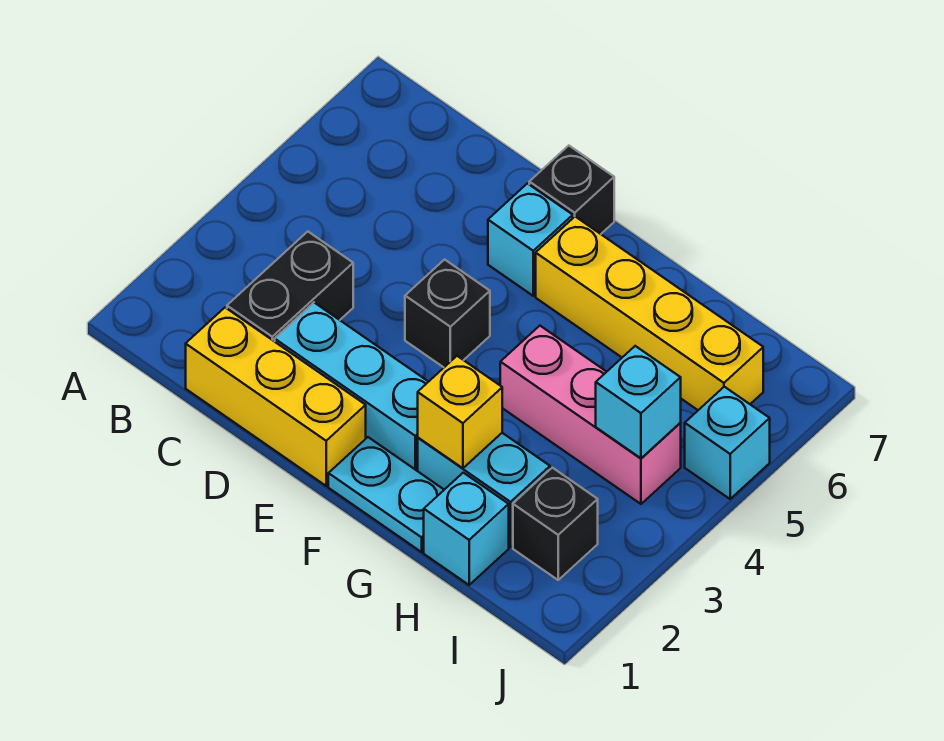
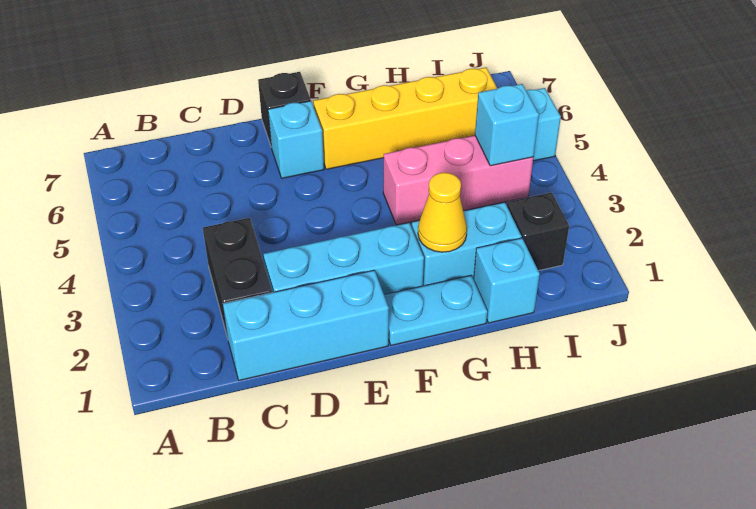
yellow 1x3 brick [186,308,366,486] -> cyan 1x3 brick [223,270,389,380]
black 1x1 brick [405,260,490,367] -> none
yellow 1x1 brick [418,356,502,468] -> yellow 1x1 cone [418,173,467,252]

